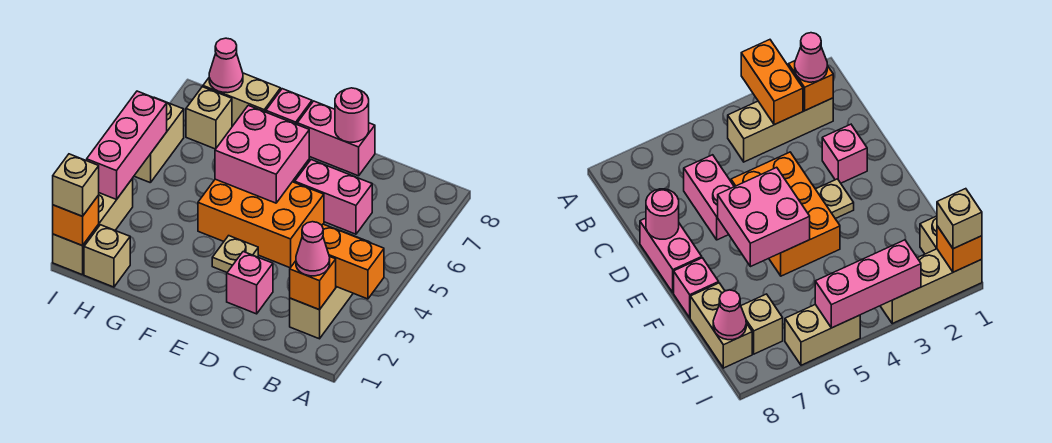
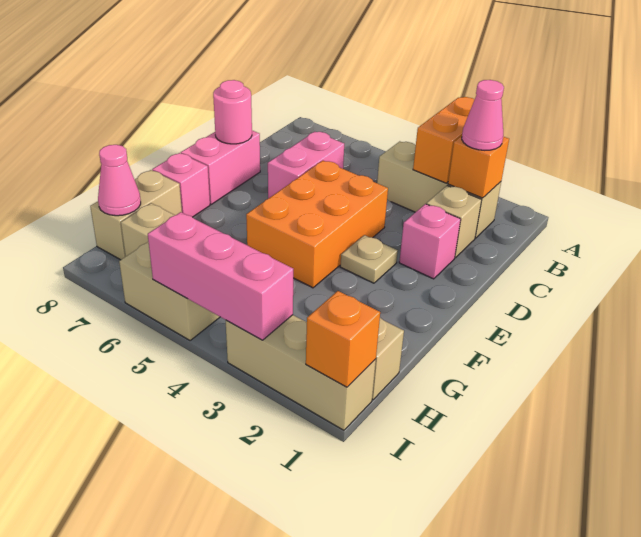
pink 2x2 brick [215,105,309,203] -> none
tan 1x1 brick [53,154,99,216] -> tan 1x1 brick moved to [426,186,481,258]

